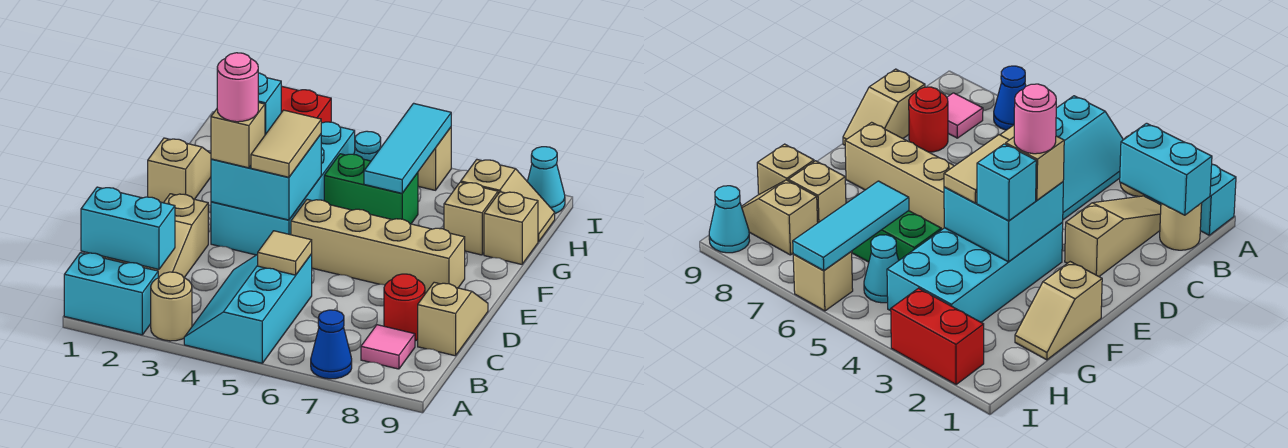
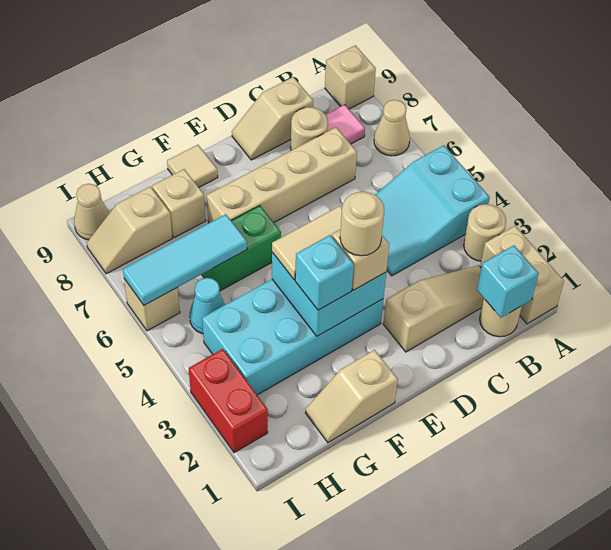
cyan 1x2 brick [64,253,158,335] -> tan 1x2 brick [480,226,564,324]
cyan 2x3 slope [184,254,312,363] -> cyan 2x3 slope turned to [375,145,490,276]
blue 1x1 cone [311,310,352,379] -> tan 1x1 cone [374,100,410,156]
cyan 1x2 brick [81,187,175,269] -> cyan 1x1 brick [477,245,539,318]
tan 1x1 tile [258,231,312,275] -> tan 1x1 tile moved to [167,145,218,187]
red 1x1 round brick [384,274,425,341] -> tan 1x1 round brick [291,107,328,150]
pink 1x1 round brick [217,53,258,122] -> tan 1x1 round brick [340,192,384,256]
tan 1x4 brick [291,199,465,294] -> tan 1x4 brick turned to [207,127,357,223]
green 1x2 brick [324,154,418,224] -> green 1x2 brick turned to [202,206,281,291]
tan 1x1 brick [484,192,538,264] -> tan 1x1 brick moved to [325,45,376,109]
tan 1x2 slope [461,160,555,242] -> tan 1x2 slope turned to [87,187,172,274]
cyan 1x1 cone [527,147,565,213] -> tan 1x1 cone [74,184,109,240]

